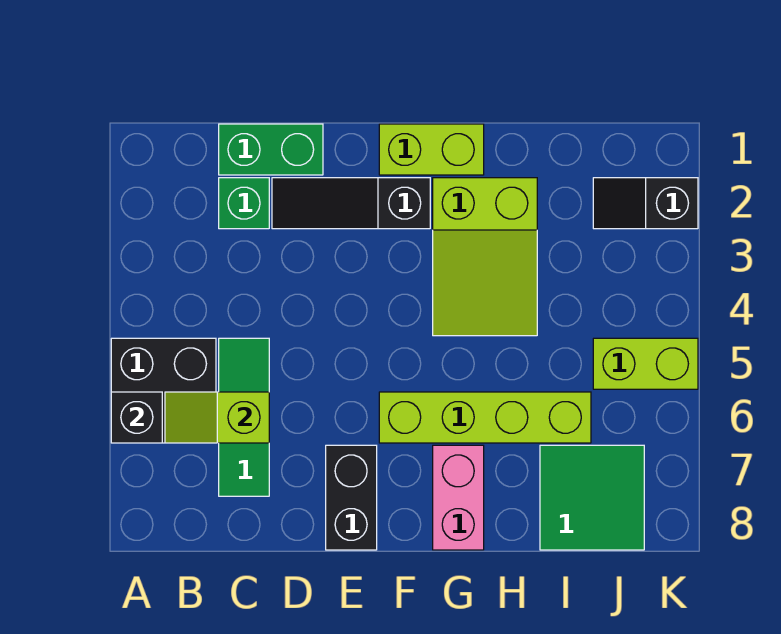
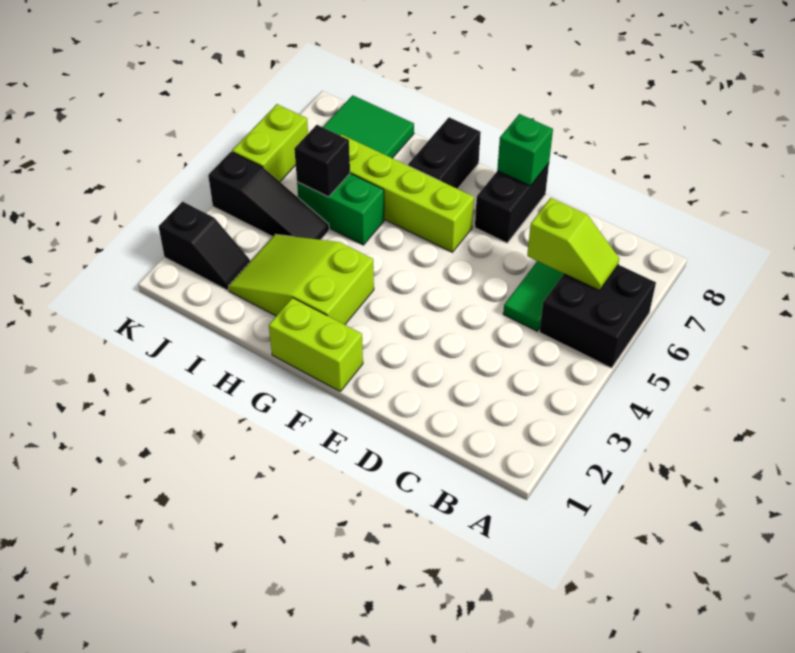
black 1x1 brick [111,392,162,443] -> black 1x1 brick moved to [294,125,350,197]
green 1x2 brick [219,124,323,175] -> green 1x2 brick moved to [297,174,384,245]
green 1x1 brick [219,178,269,229] -> green 1x1 brick moved to [497,114,553,186]
black 1x3 slope [272,178,430,229] -> black 1x3 slope moved to [208,152,329,240]
lime 2x3 slope [433,178,537,336] -> lime 2x3 slope turned to [229,234,374,325]
pink 1x2 brick [433,445,484,550] -> black 1x2 brick [408,117,481,189]
lime 1x2 brick [593,338,698,389] -> lime 1x2 brick turned to [232,104,308,182]

